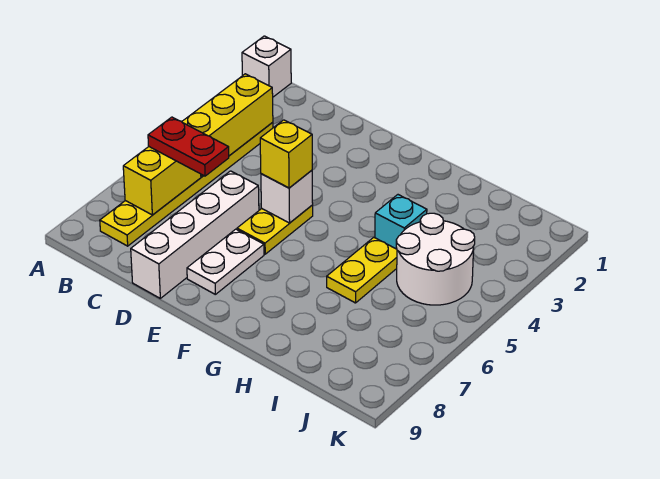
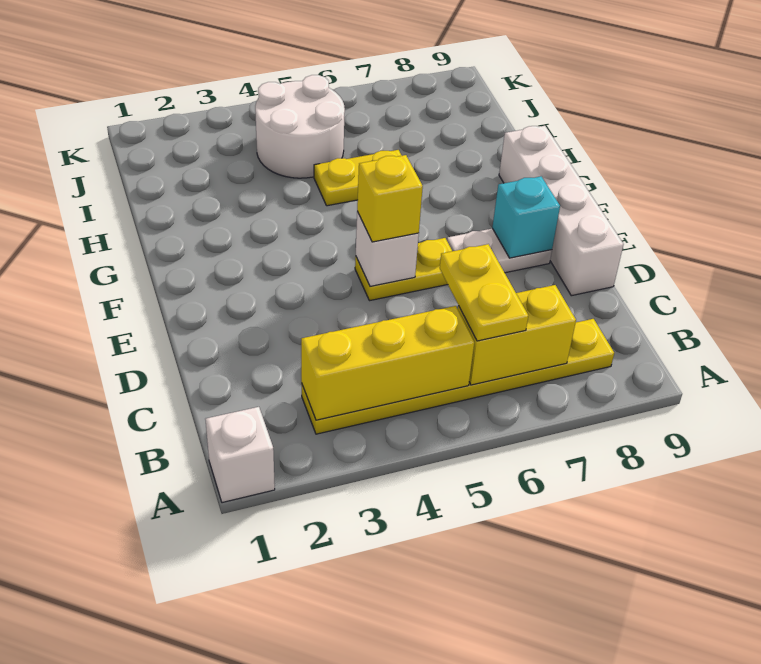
red 1x2 plate [148,117,229,176] -> yellow 1x2 plate [440,244,528,341]
white 1x4 brick [131,171,259,298] -> white 1x4 brick turned to [499,126,624,296]
cyan 1x1 brick [375,195,427,249] -> cyan 1x1 brick moved to [492,176,560,258]

